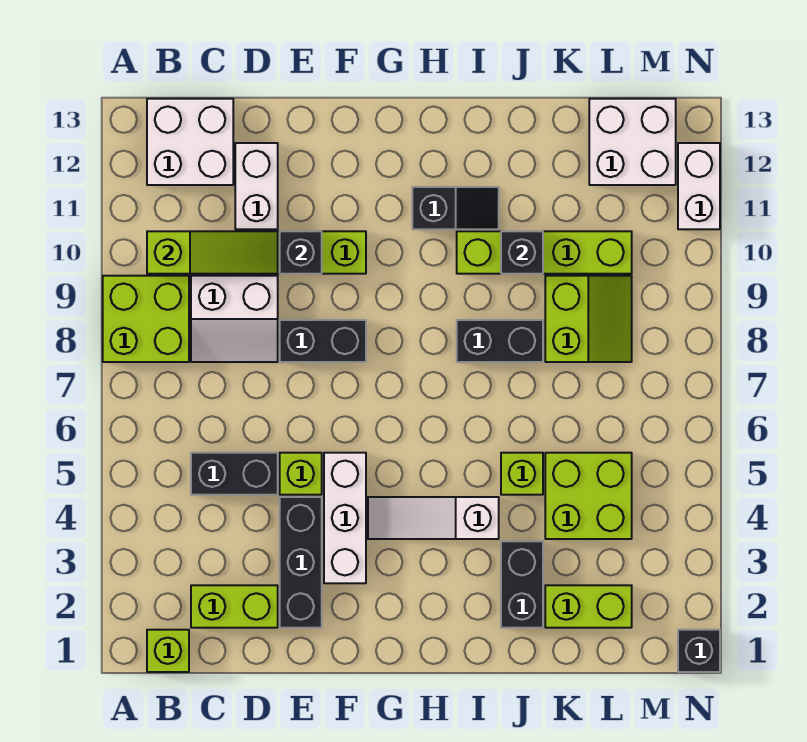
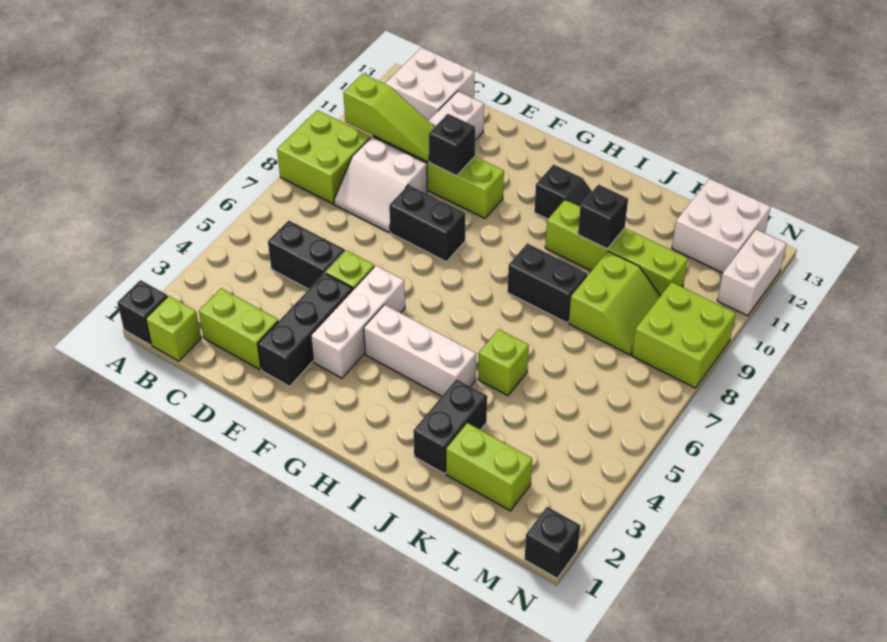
none -> black 1x1 brick [117,280,168,345]
white 1x3 slope [368,497,499,539] -> white 1x3 brick [364,305,476,396]
lime 2x2 brick [545,453,632,539] -> lime 2x2 brick moved to [632,282,736,388]

